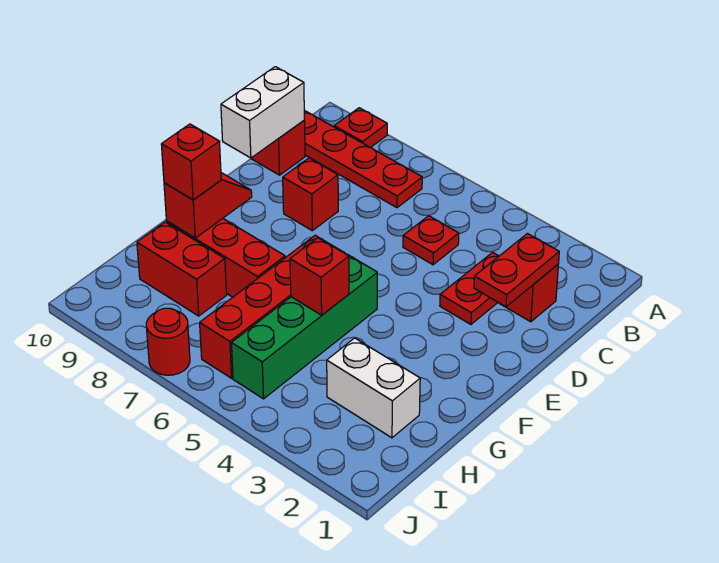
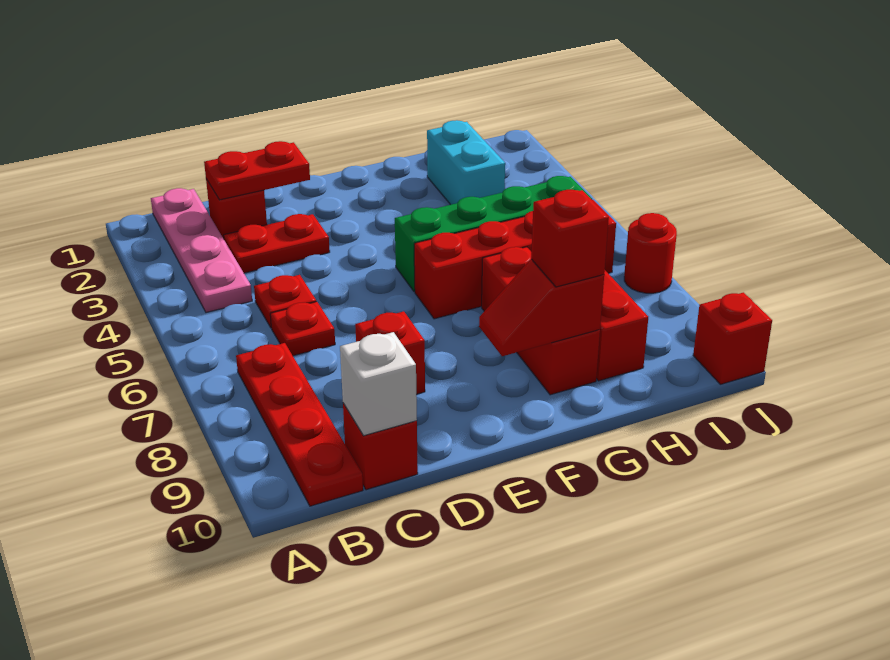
red 1x1 plate [334,108,387,148] -> red 1x1 plate moved to [270,302,335,356]
none -> pink 1x4 plate [151,188,252,312]
white 1x2 brick [221,67,305,158] -> white 1x1 brick [340,332,417,436]
red 1x1 brick [290,238,349,315] -> red 1x1 brick moved to [693,292,772,384]
white 1x2 brick [327,338,420,438] -> cyan 1x2 brick [427,120,505,205]

